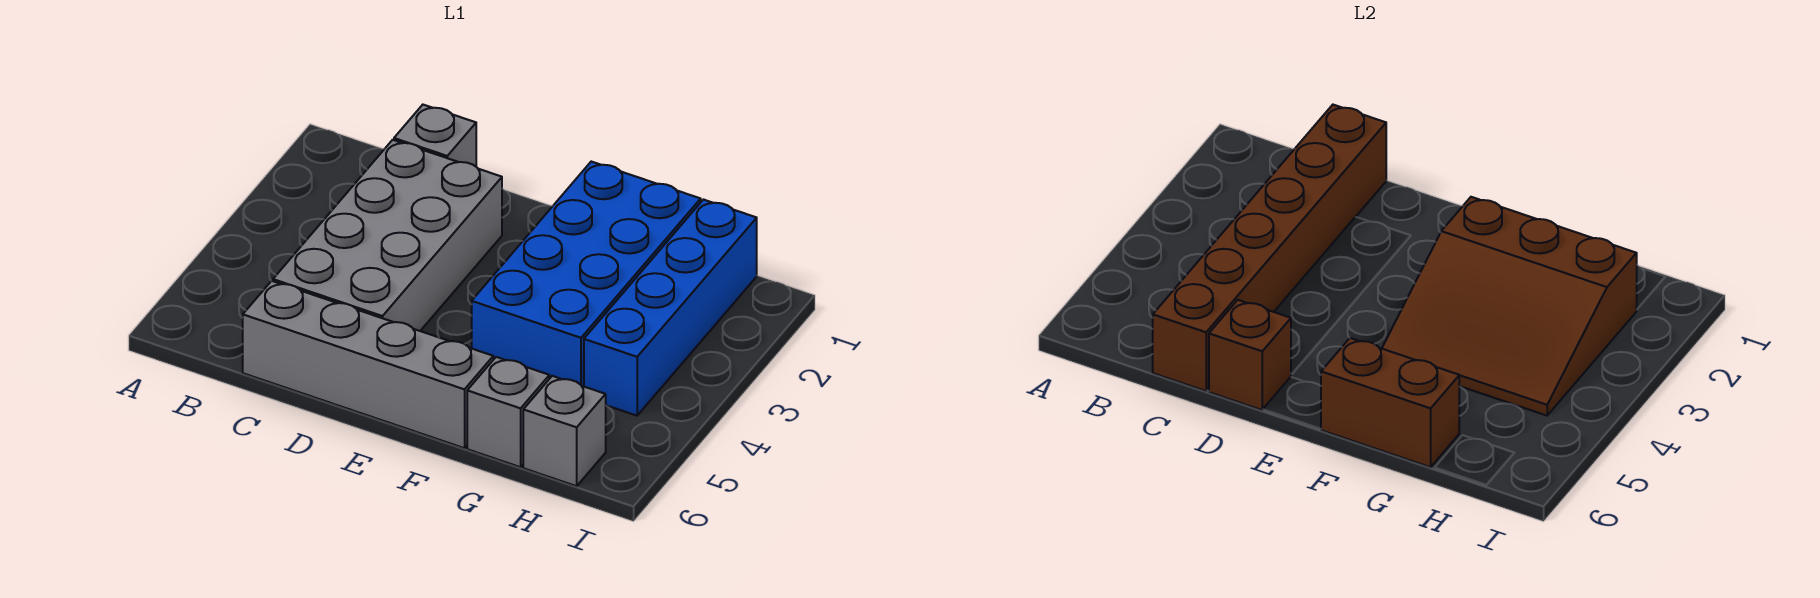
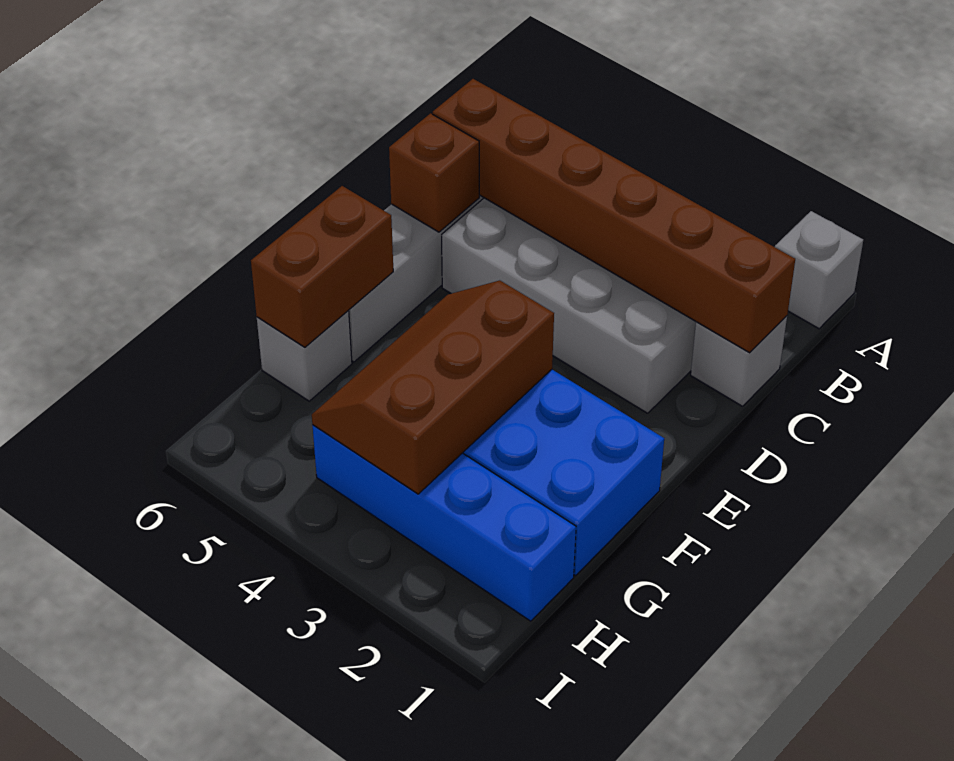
brown 3x3 slope [1382,197,1637,416] -> brown 2x3 slope [312,281,554,494]
grey 1x1 brick [523,376,606,486] -> grey 1x1 brick moved to [775,211,863,329]

